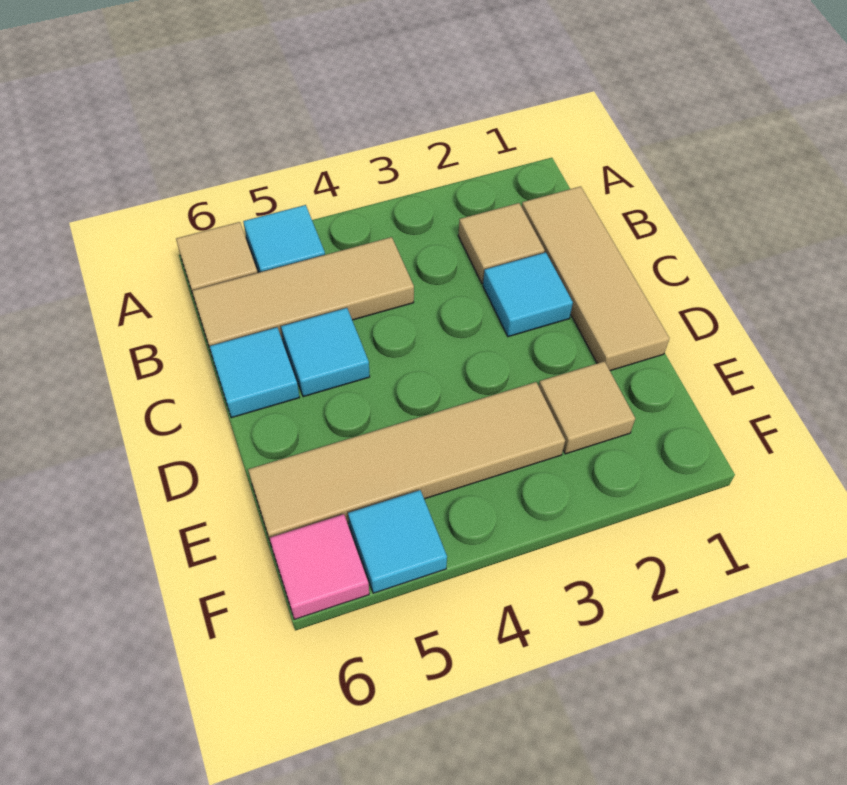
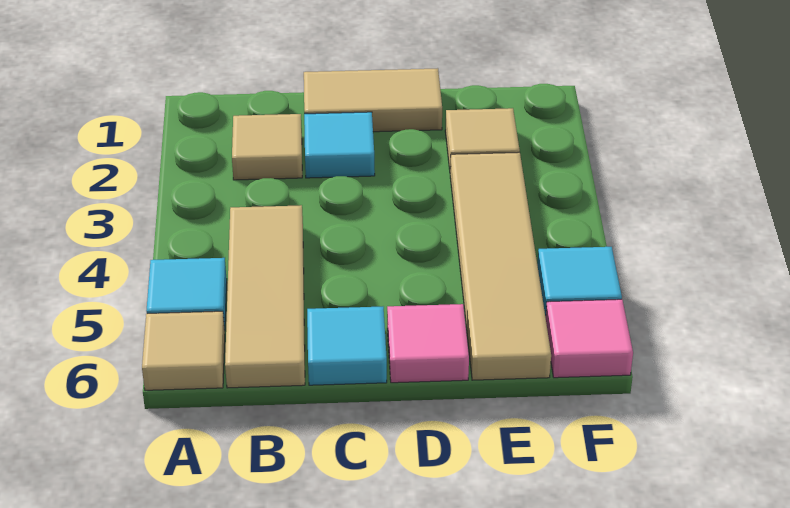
tan 1x3 tile [522,186,669,371] -> tan 1x2 tile [304,68,442,132]
cyan 1x1 tile [281,308,370,397] -> none
none -> pink 1x1 tile [387,304,469,383]

